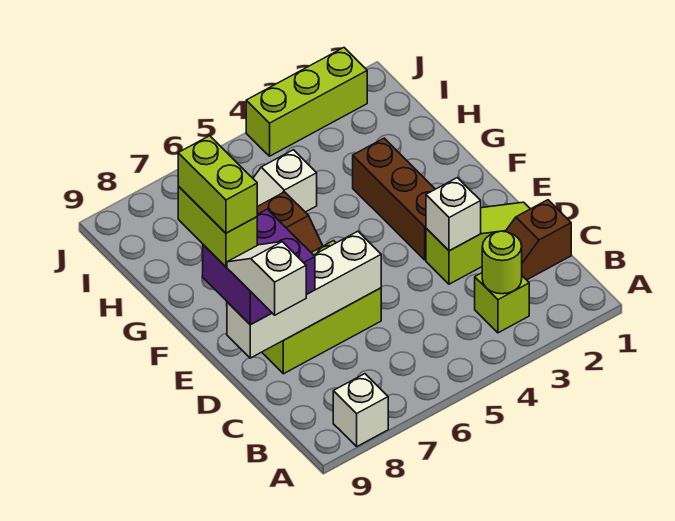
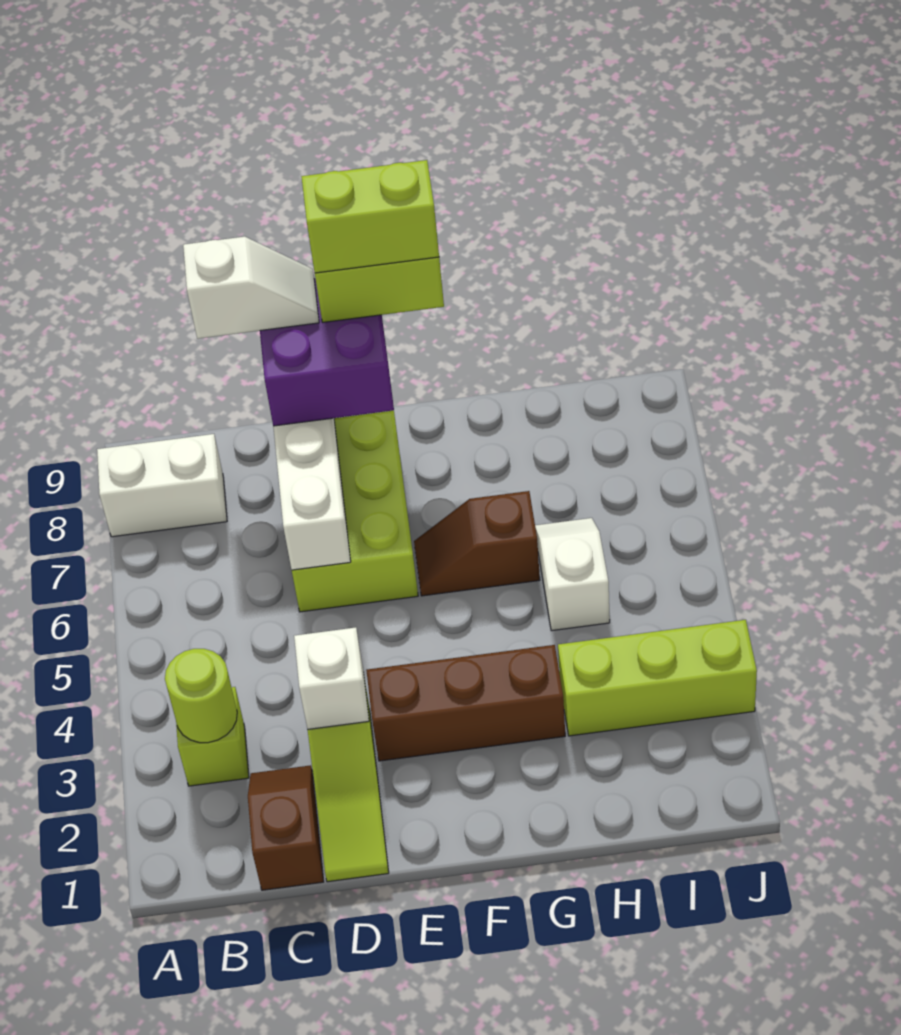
white 1x1 brick [333,374,388,446] -> white 1x2 brick [97,434,227,537]
lime 1x3 brick [246,48,367,156] -> lime 1x3 brick turned to [558,620,757,736]

